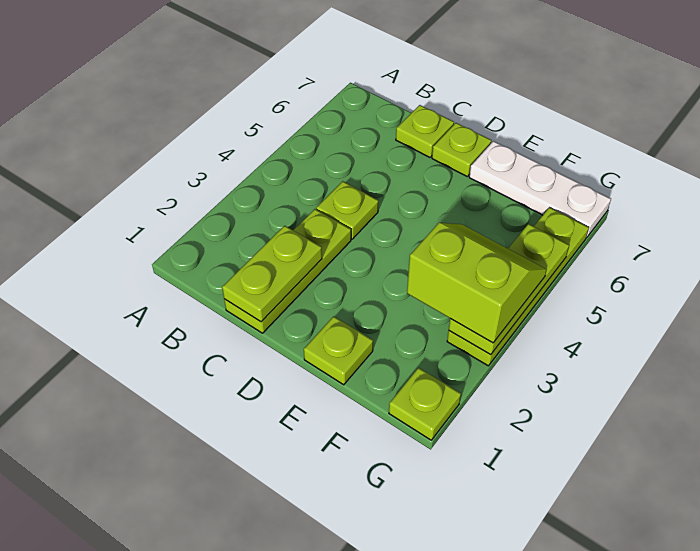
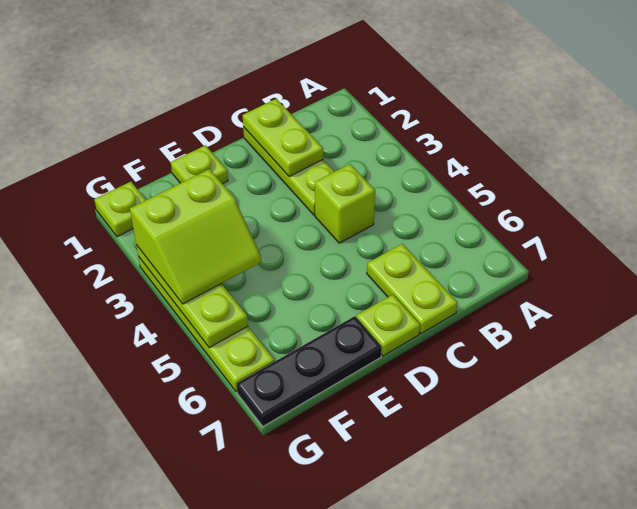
lime 1x1 plate [316,181,378,239] -> lime 1x1 brick [315,164,375,243]
lime 1x1 plate [396,105,454,157] -> lime 1x2 plate [367,244,458,333]
white 1x3 plate [469,141,611,238] -> black 1x3 plate [237,316,382,426]

